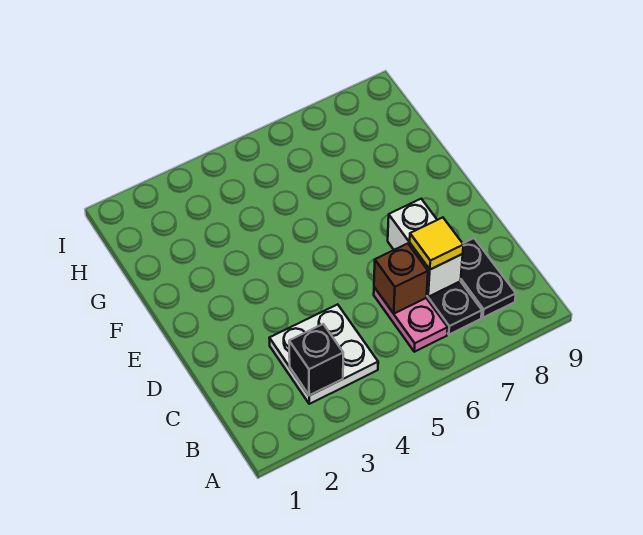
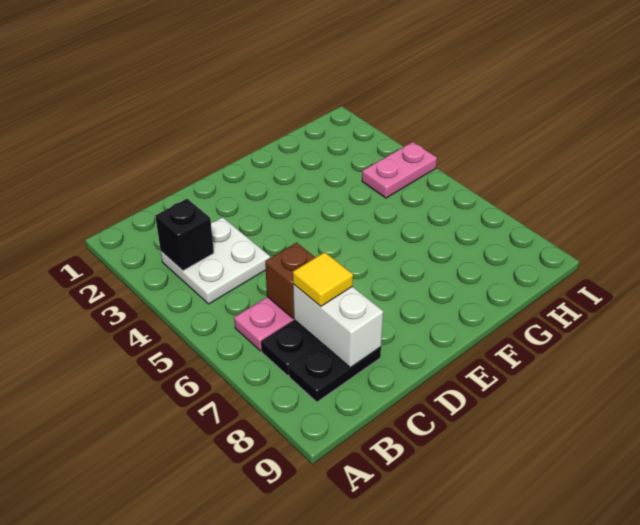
white 1x2 brick [388,199,463,297] -> white 1x2 brick turned to [293,284,383,368]
none -> pink 1x2 plate [362,142,437,198]

